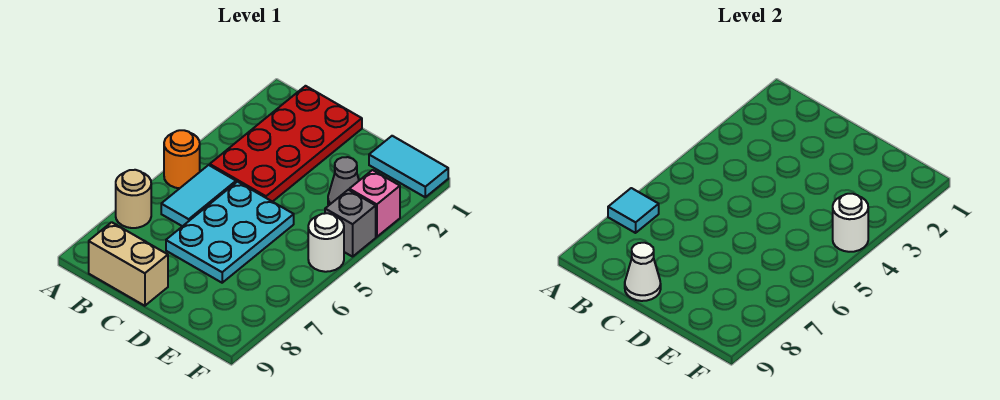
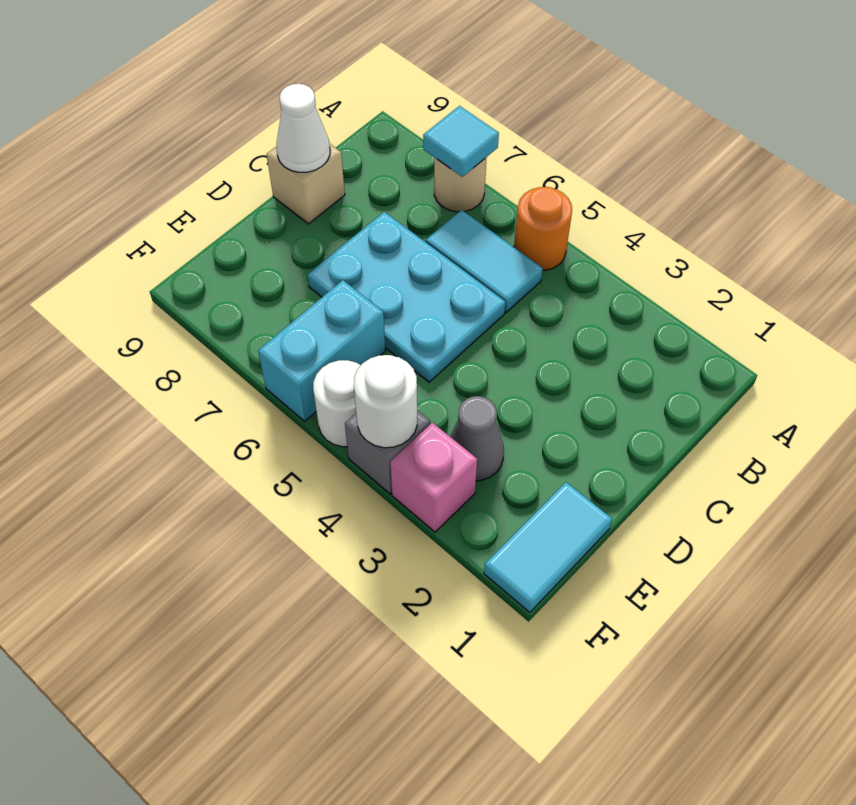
red 2x4 plate [210,86,362,202] -> none
tan 1x2 brick [89,222,168,306] -> tan 1x1 brick [267,143,345,224]
none -> cyan 1x2 brick [258,280,385,421]

